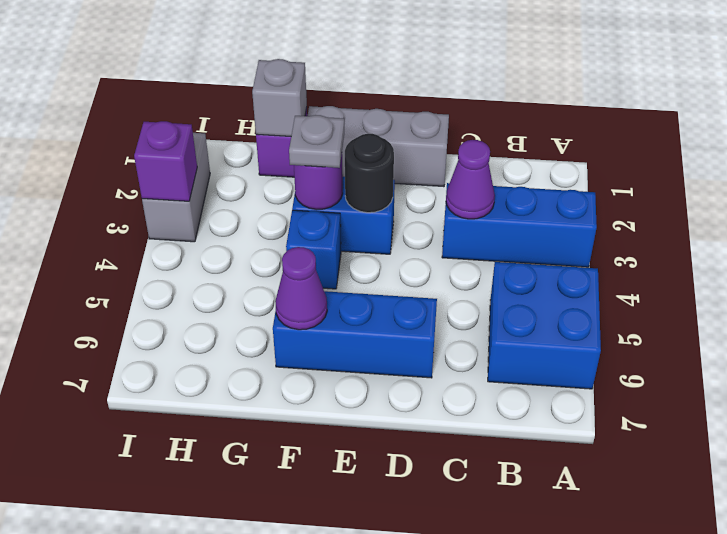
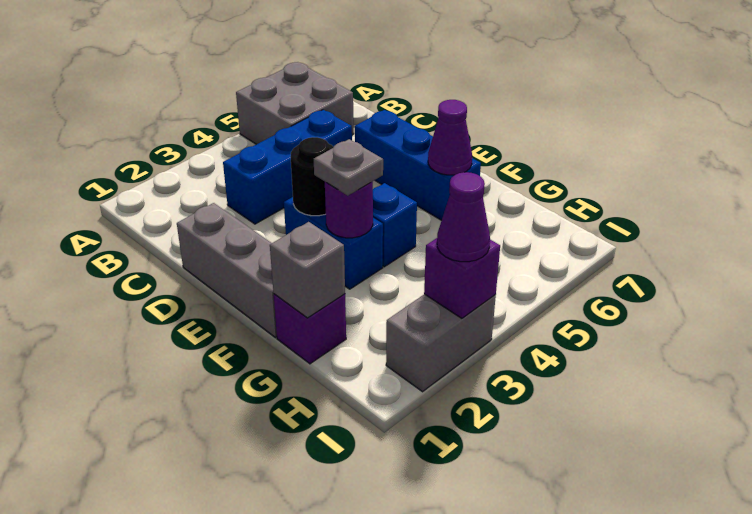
blue 1x3 brick [442,183,597,267] -> blue 1x3 brick turned to [223,110,352,224]
blue 2x2 brick [488,262,601,389] -> grey 2x2 brick [236,62,354,144]
purple 1x1 cone [446,140,495,219] -> purple 1x1 cone moved to [437,172,490,262]

